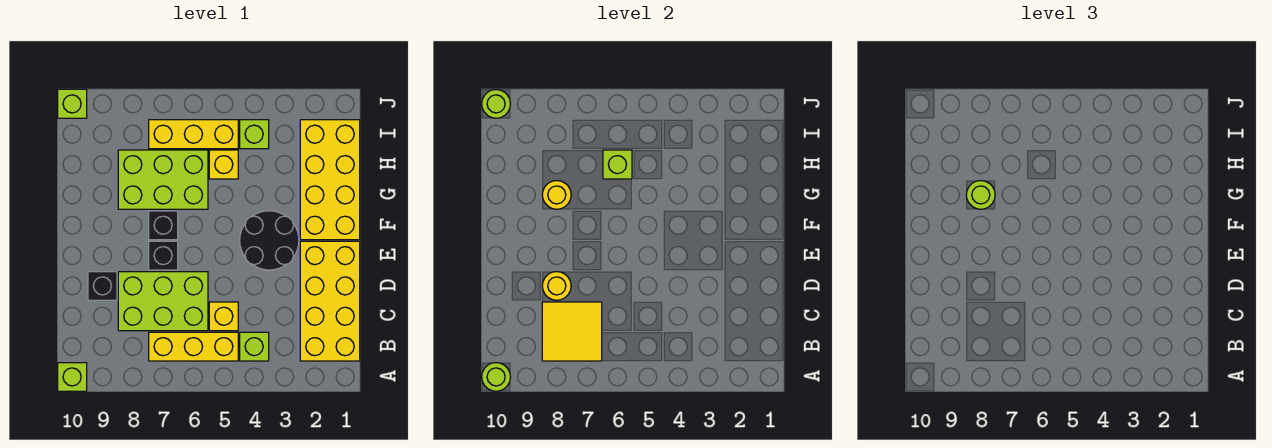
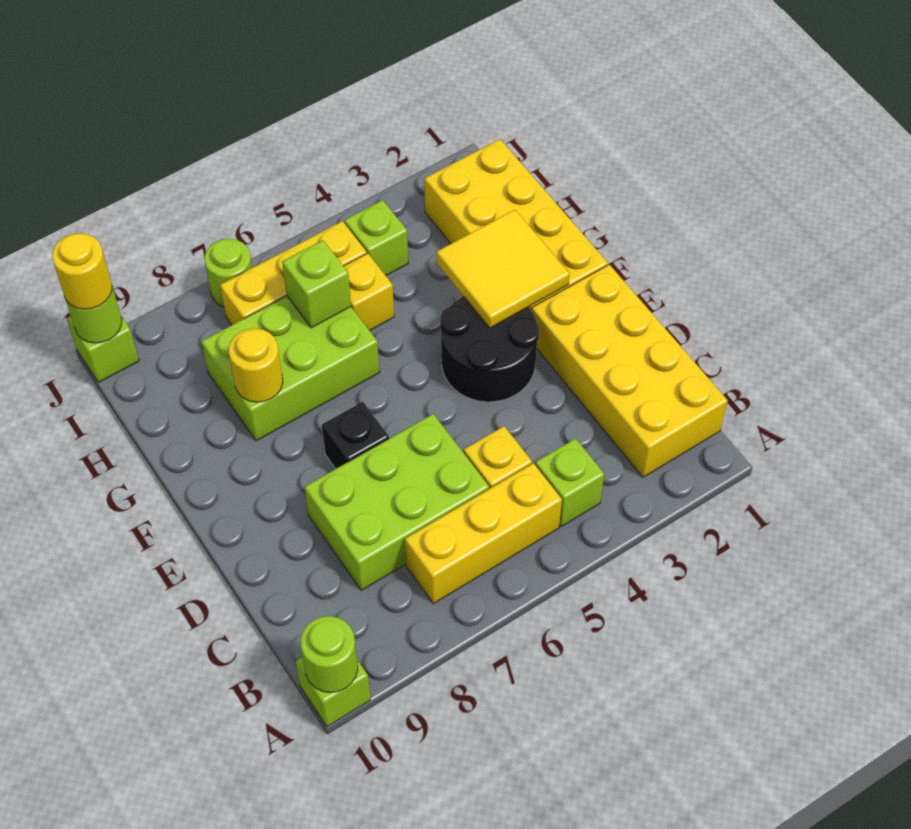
yellow 2x2 tile [542,302,602,361] -> yellow 2x2 tile moved to [436,210,570,328]
yellow 1x1 round brick [542,272,571,300] -> yellow 1x1 round brick moved to [52,233,112,309]
black 1x1 brick [88,272,117,300] -> none
black 1x1 brick [149,211,178,240] -> none
lime 1x1 round brick [966,181,995,209] -> lime 1x1 round brick moved to [204,239,252,307]

